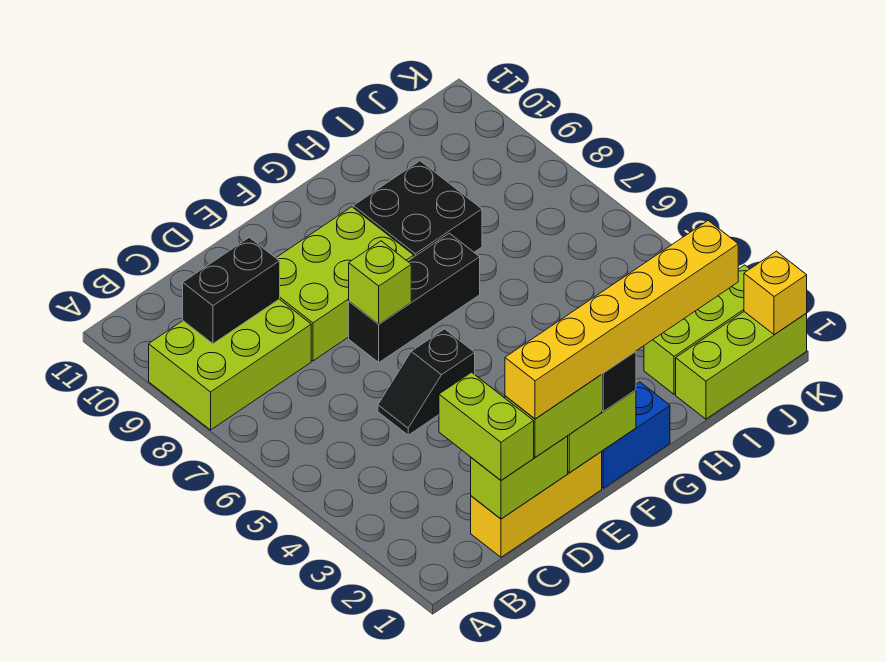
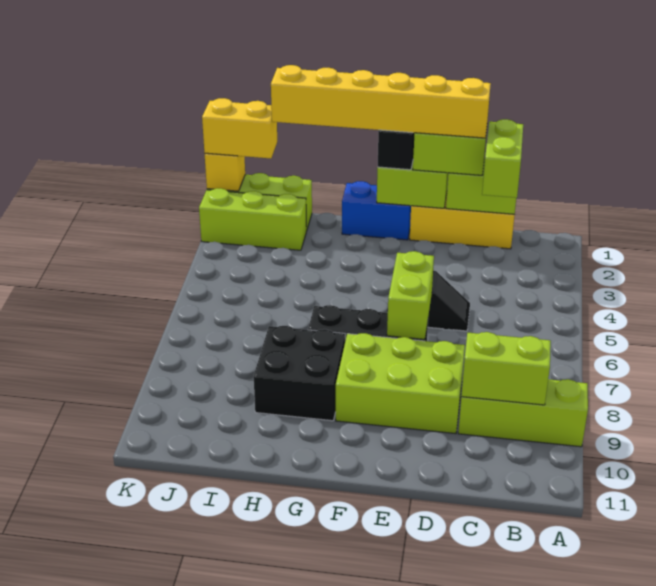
lime 2x3 brick [149,299,311,430] -> lime 1x3 brick [458,379,588,447]
black 1x2 brick [183,237,280,344] -> lime 1x2 brick [461,332,551,405]
lime 1x1 brick [349,241,411,324] -> lime 1x2 brick [387,251,434,339]
none -> yellow 1x2 brick [202,98,277,158]

